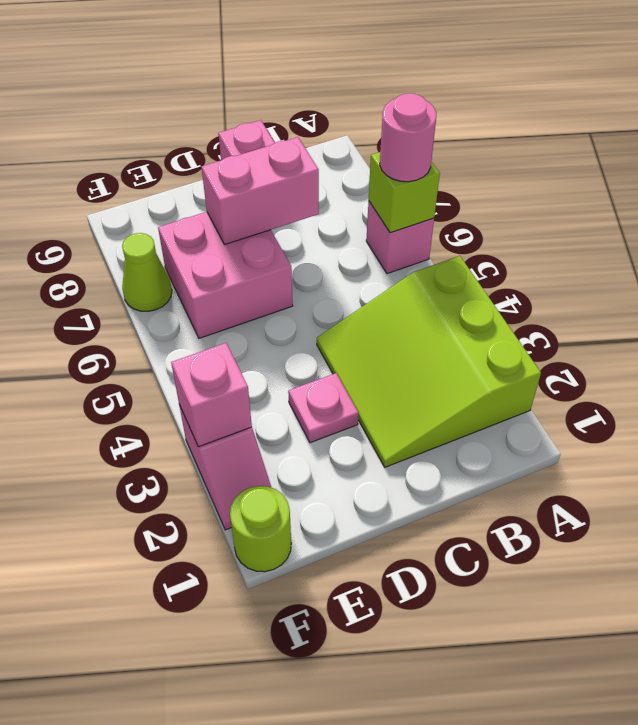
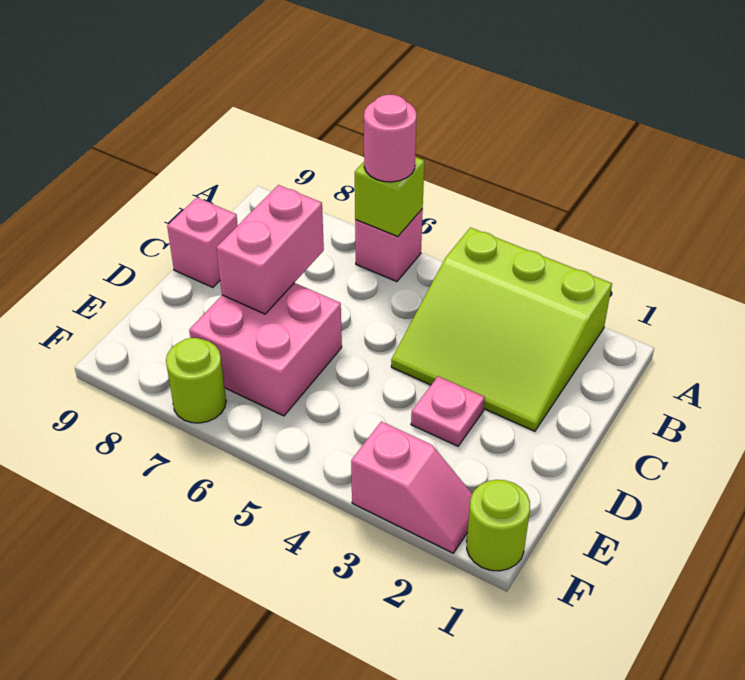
pink 1x1 brick [171,343,252,447] -> none
lime 1x1 cone [122,233,172,311] -> lime 1x1 round brick [166,338,226,423]

